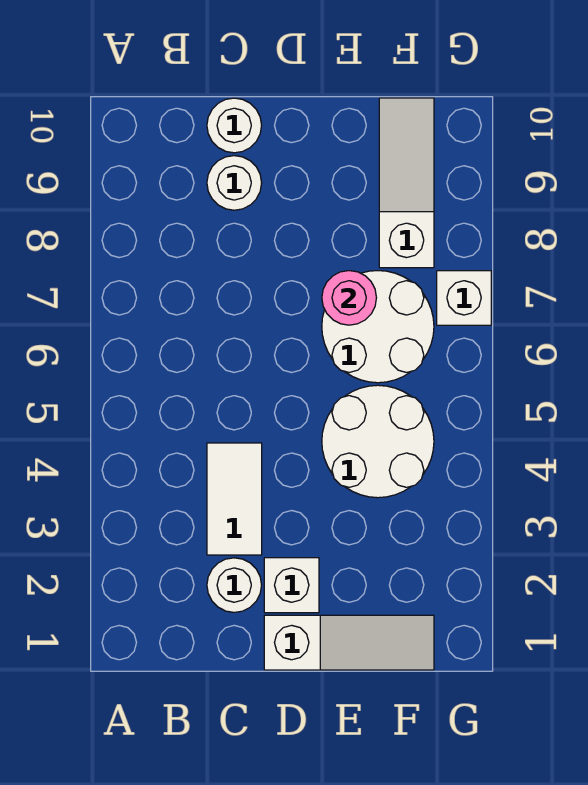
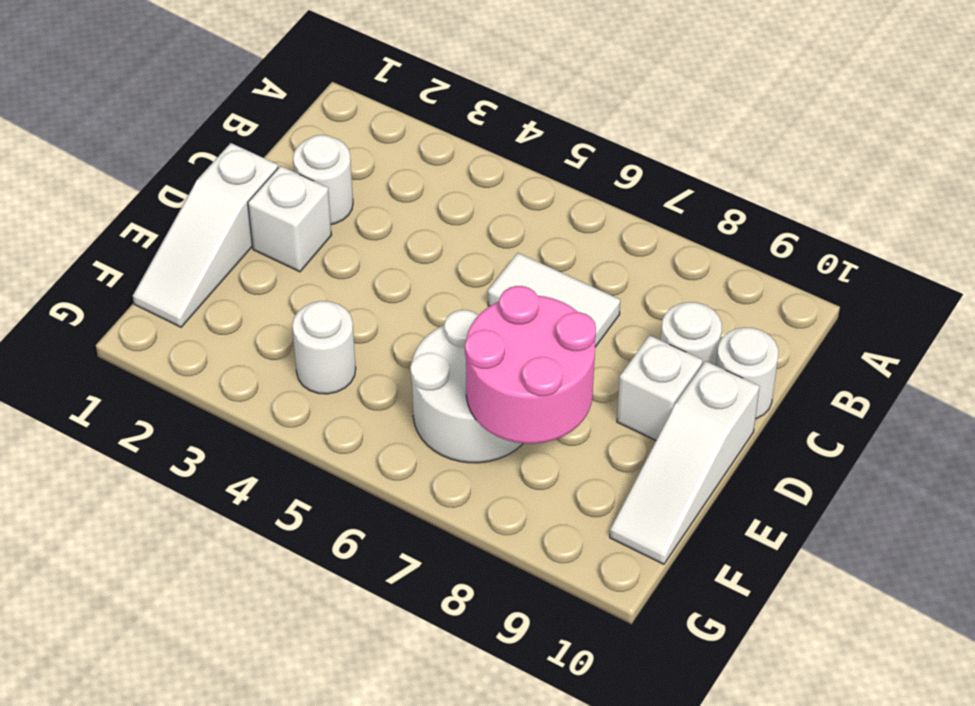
white 1x2 tile [207,443,262,555] -> white 1x2 tile moved to [488,253,620,347]
white 2x2 round brick [322,385,434,498] -> white 1x1 round brick [292,301,356,394]
pink 1x1 round brick [322,271,376,325] -> pink 2x2 round brick [465,286,596,444]
white 1x3 slope [379,98,434,268] -> white 1x3 slope turned to [610,361,760,564]
white 1x1 brick [437,271,491,325] -> white 1x1 brick moved to [617,335,703,440]

